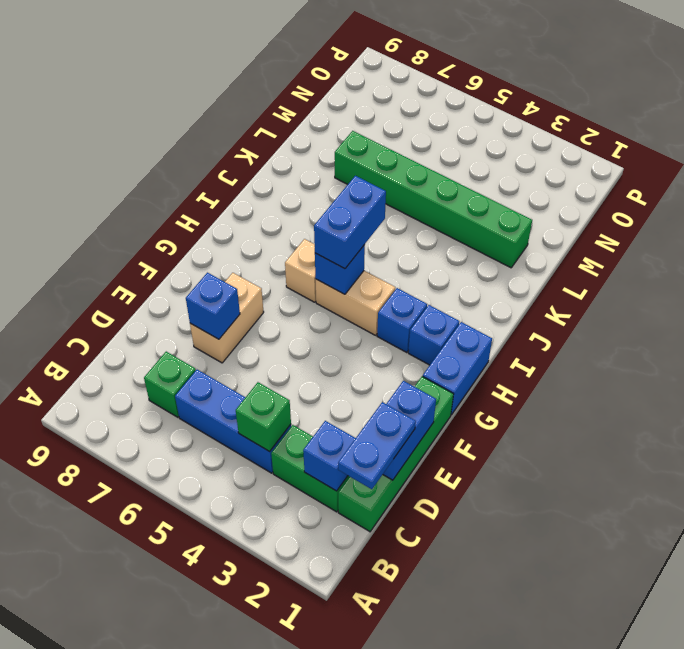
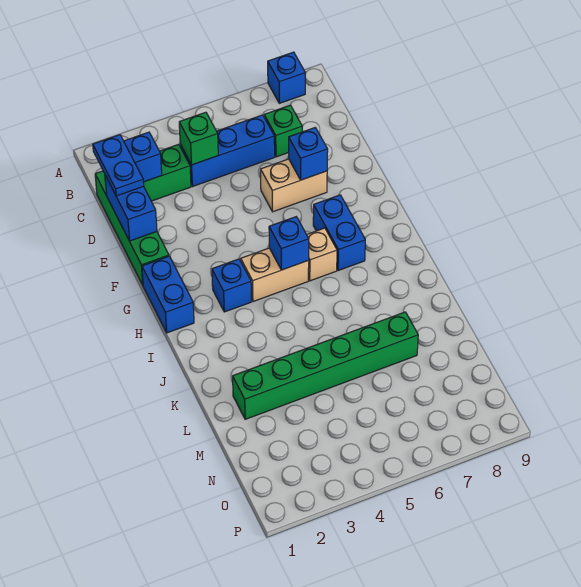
tan 1x2 brick [190,273,264,363] -> tan 1x2 brick turned to [261,159,327,212]
blue 1x1 brick [408,305,459,365] -> blue 1x1 brick moved to [268,52,305,103]
blue 1x2 brick [314,176,386,269] -> blue 1x2 brick moved to [313,195,365,271]

